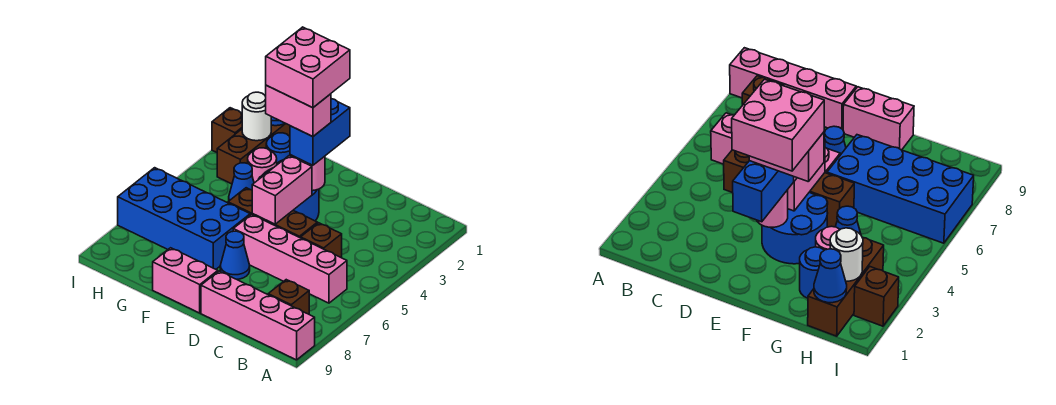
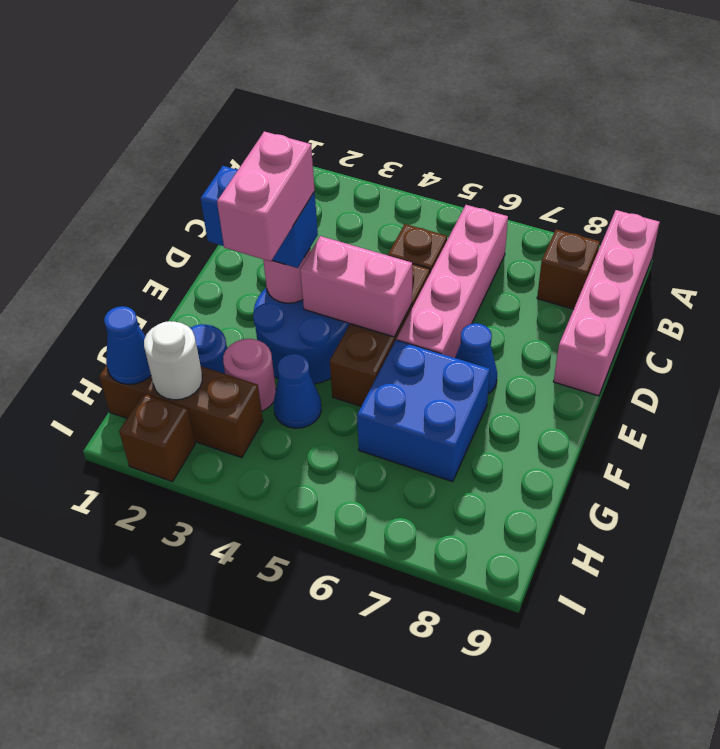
pink 2x2 brick [266,27,350,108] -> none
pink 1x2 brick [153,248,218,313] -> none
blue 2x4 brick [118,168,250,269] -> blue 2x2 brick [357,340,490,482]

